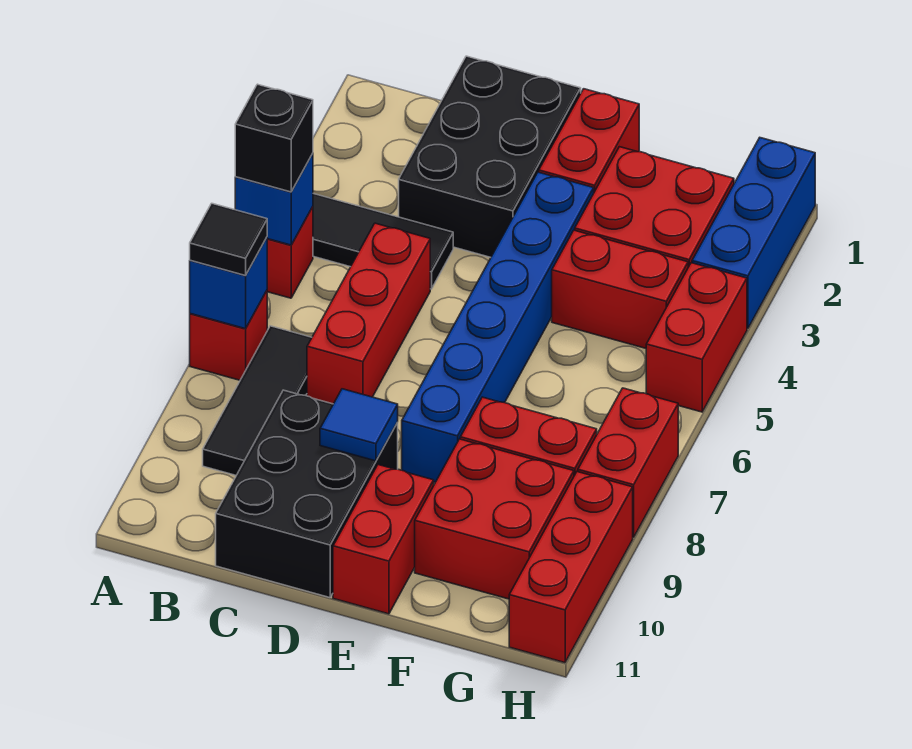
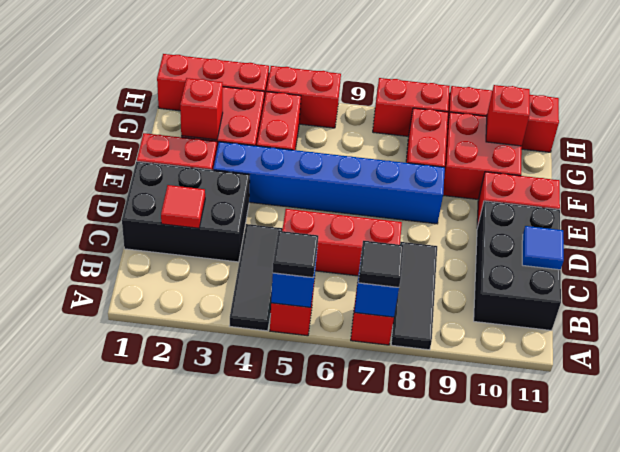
black 1x1 brick [235,84,313,192] -> black 1x1 tile [273,231,318,278]
black 1x3 tile [203,326,312,475] -> black 1x3 tile turned to [391,242,437,350]
none -> red 1x1 tile [161,185,205,228]
black 2x3 brick [216,390,398,598] -> black 2x3 brick turned to [474,201,561,330]
blue 1x1 tile [320,389,398,461] -> blue 1x1 tile moved to [522,226,564,270]
none -> red 1x1 brick [180,78,223,140]
none -> red 1x1 brick [486,85,530,146]
blue 1x3 brick [692,138,815,329] -> red 1x3 brick [157,54,269,111]

